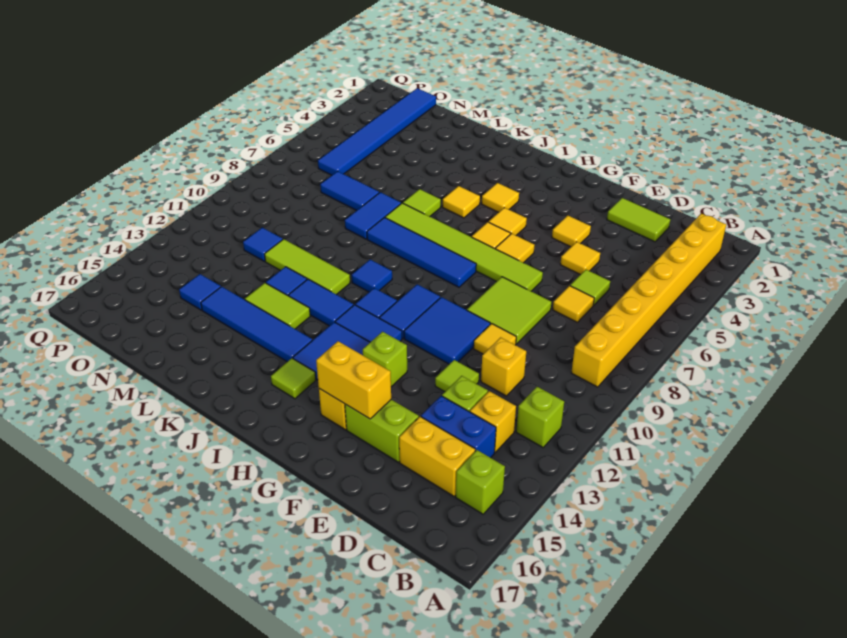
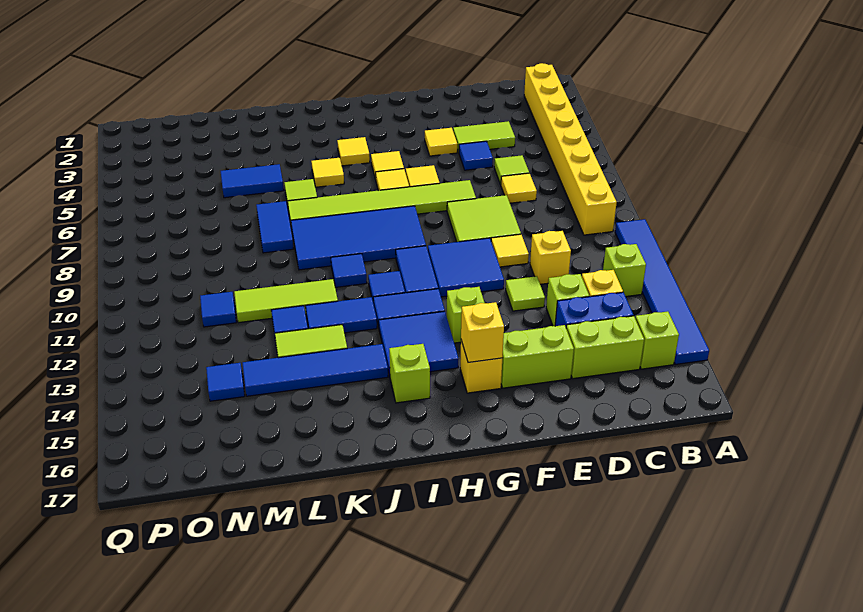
yellow 1x2 brick [399,417,475,496] -> lime 1x2 brick [566,316,644,379]
lime 1x2 tile [607,198,670,242] -> lime 1x2 tile moved to [453,121,515,152]
yellow 1x1 tile [560,242,600,275] -> blue 1x1 tile [459,141,493,170]
yellow 1x2 brick [316,341,391,419] -> yellow 1x1 brick [461,302,504,363]
blue 1x4 tile [367,217,476,287] -> blue 2x4 tile [291,206,426,270]
lime 1x1 tile [271,358,316,399] -> lime 1x1 brick [389,344,430,403]
blue 1x2 tile [320,171,379,211] -> blue 1x2 tile moved to [221,164,284,198]
blue 1x6 tile [318,88,436,175] -> blue 1x6 tile moved to [615,219,709,364]

